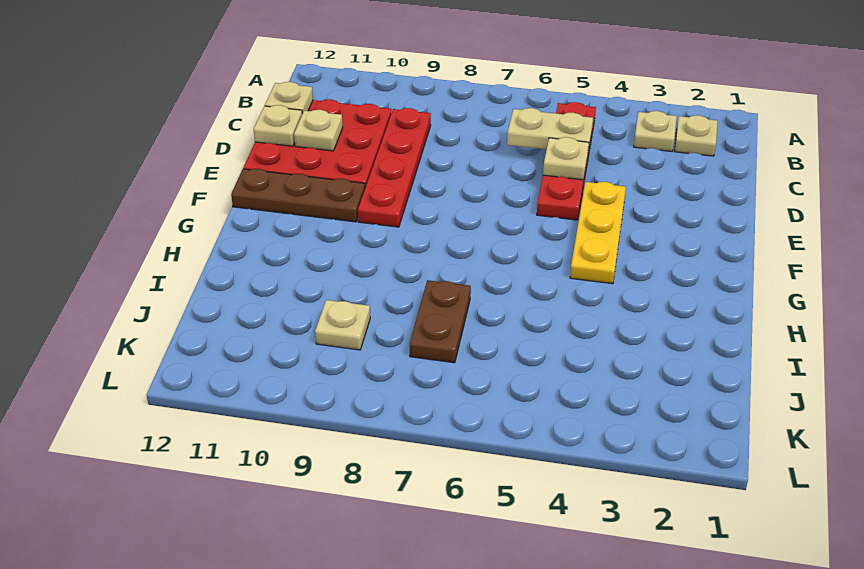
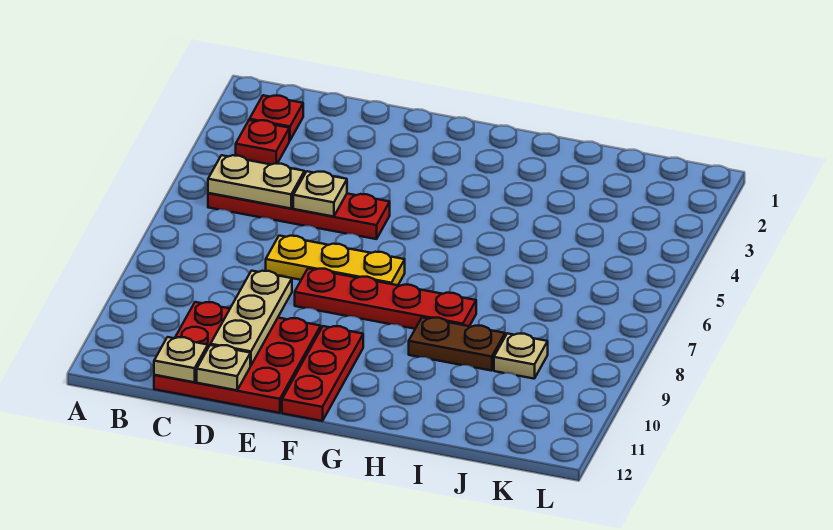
tan 1x1 plate [675,115,718,156] -> red 1x1 plate [250,95,303,141]
tan 1x1 plate [634,111,677,151] -> red 1x1 plate [236,120,289,164]
tan 1x2 plate [507,108,593,150] -> tan 1x2 plate turned to [208,155,305,208]
red 1x4 plate [358,108,431,227] -> red 1x4 plate moved to [295,268,476,329]
tan 1x1 plate [294,110,343,151] -> tan 1x3 plate [211,271,292,365]
yellow 1x3 plate [570,182,626,284] -> yellow 1x3 plate moved to [266,236,405,285]
brown 1x3 plate [231,169,365,222] -> red 1x3 plate [282,326,363,421]
brown 1x2 plate [410,280,471,363] -> brown 1x2 plate moved to [409,317,505,371]

